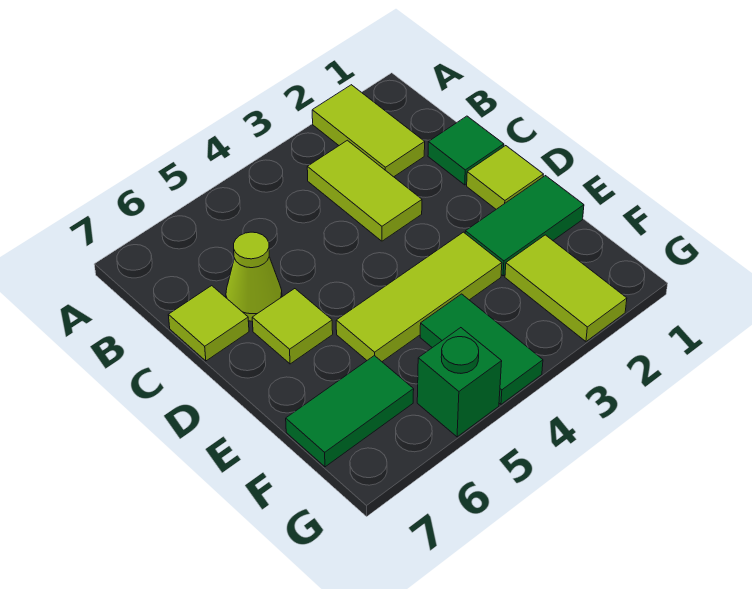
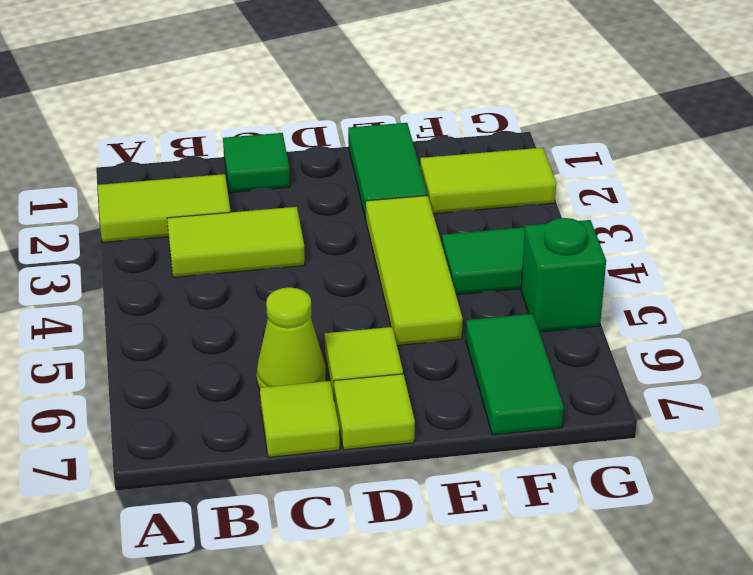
lime 1x1 tile [467,146,543,209] -> lime 1x1 tile moved to [334,374,415,450]

